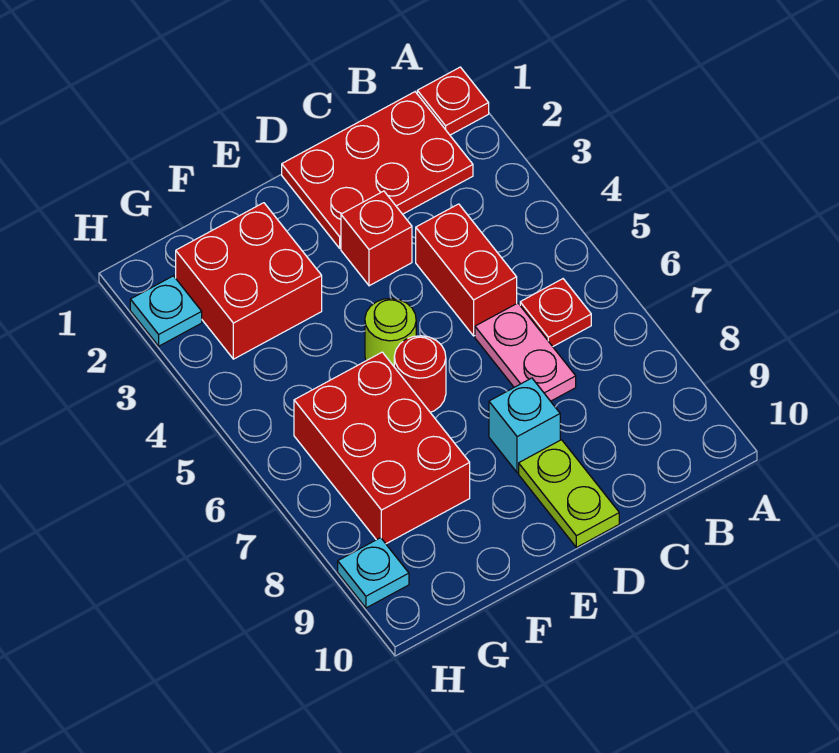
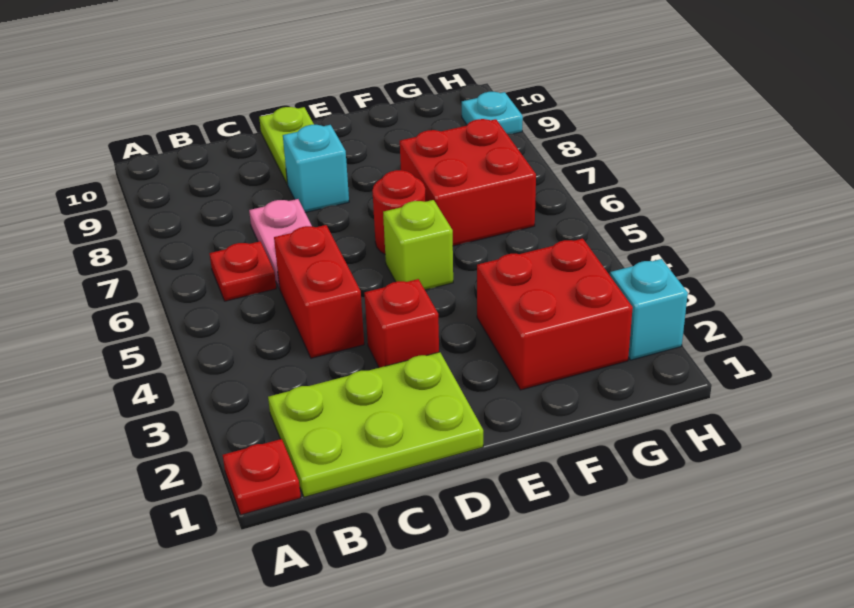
red 2x3 plate [282,92,473,248] -> lime 2x3 plate [268,352,483,497]
lime 1x1 round brick [365,298,416,366] -> lime 1x1 brick [383,200,453,290]
red 2x3 brick [294,352,470,544] -> red 2x2 brick [400,119,536,246]
cyan 1x1 plate [130,276,202,346] -> cyan 1x1 brick [610,259,688,360]

